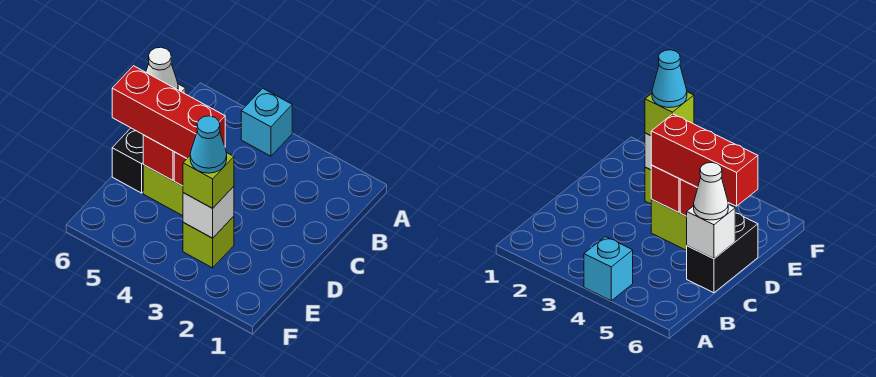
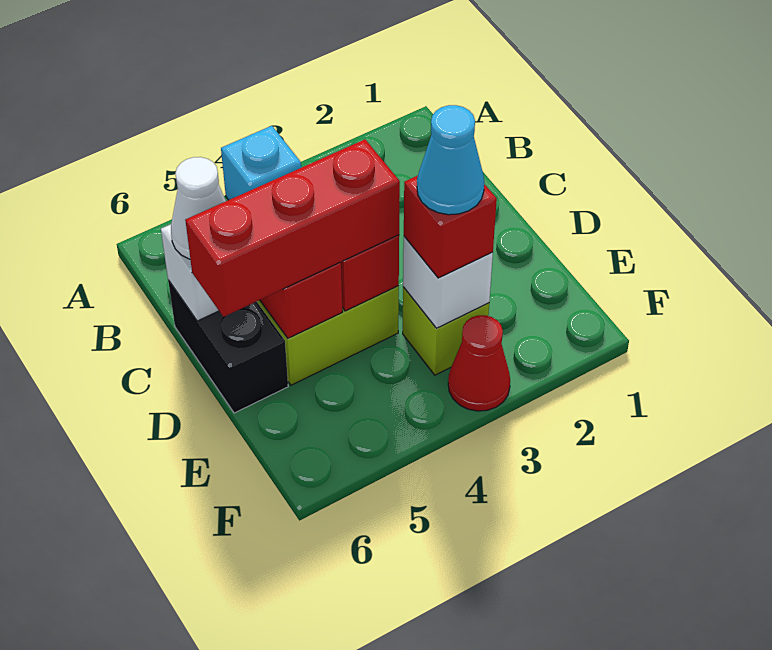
lime 1x1 brick [183,152,234,208] -> red 1x1 brick [404,176,497,278]
none -> red 1x1 cone [448,315,510,411]

